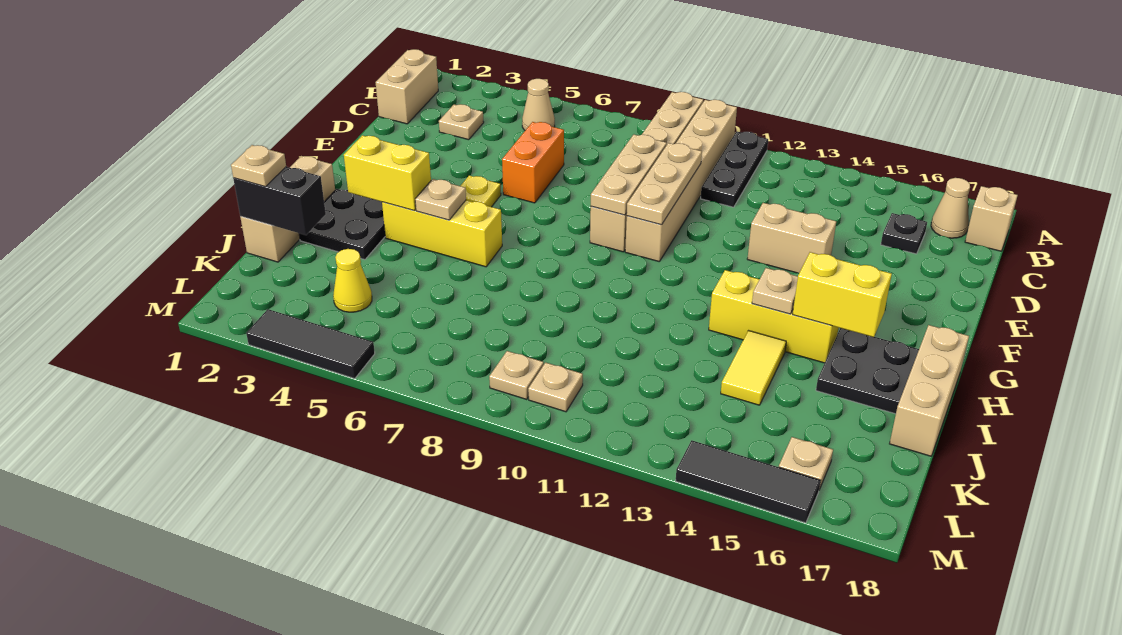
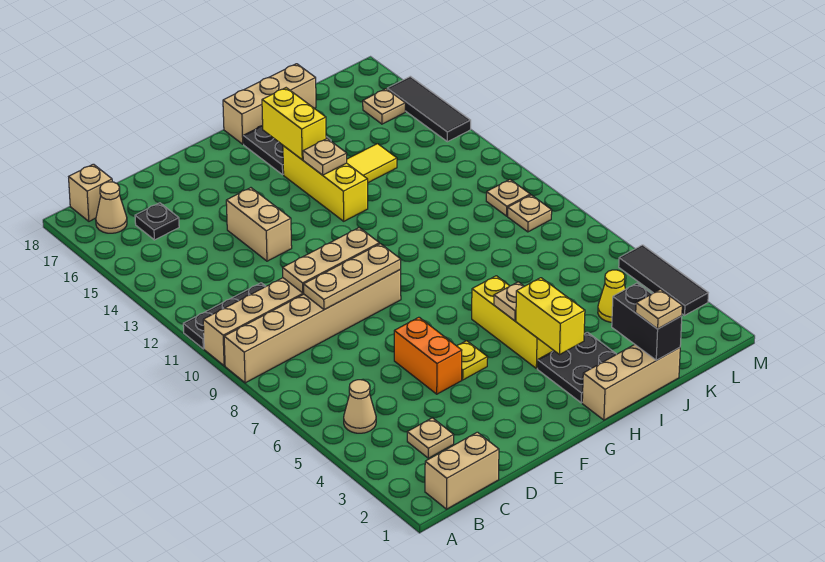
orange 1x2 brick [502,122,564,203] -> orange 1x2 brick turned to [394,317,462,394]

